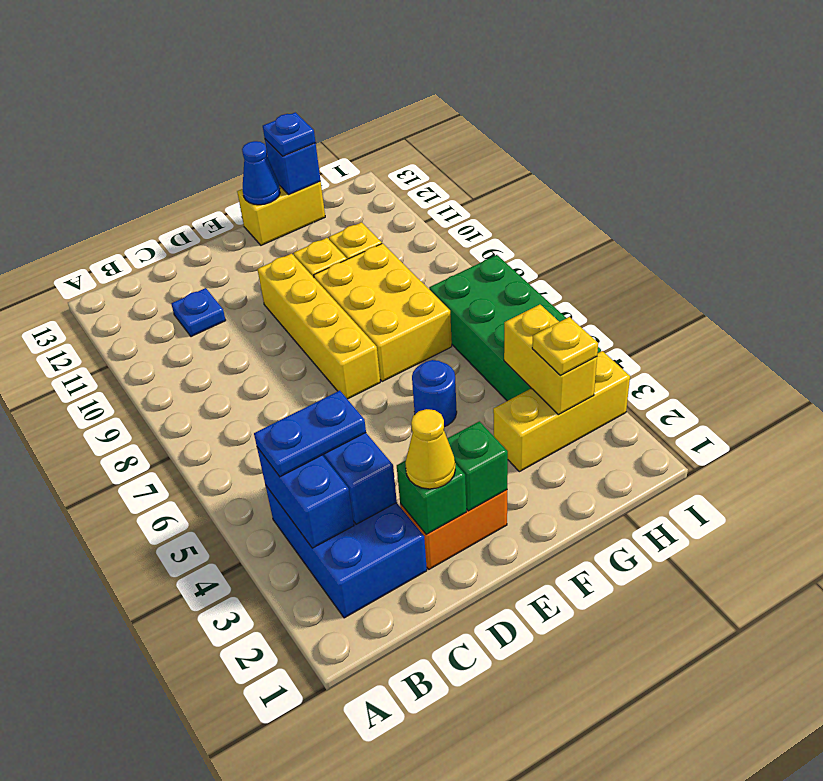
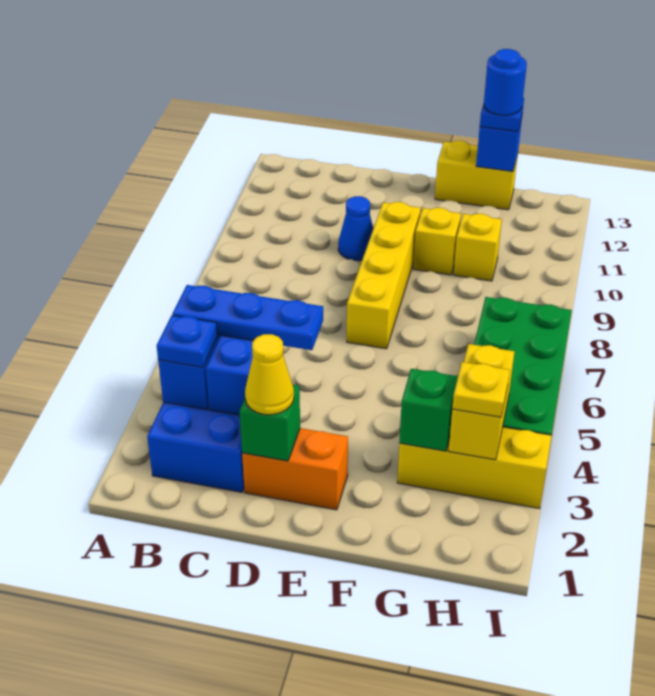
blue 1x2 plate [254,391,366,477] -> blue 1x3 plate [173,285,323,350]
blue 1x1 plate [171,288,226,337] -> blue 1x1 plate moved to [157,315,217,367]
green 1x1 brick [447,421,508,511] -> green 1x1 brick moved to [399,369,458,451]
blue 1x1 round brick [412,360,457,427] -> blue 1x1 round brick moved to [484,49,527,115]
yellow 2x3 brick [314,243,452,382] -> none
blue 1x1 cone [242,141,280,205] -> blue 1x1 cone moved to [338,196,373,261]

